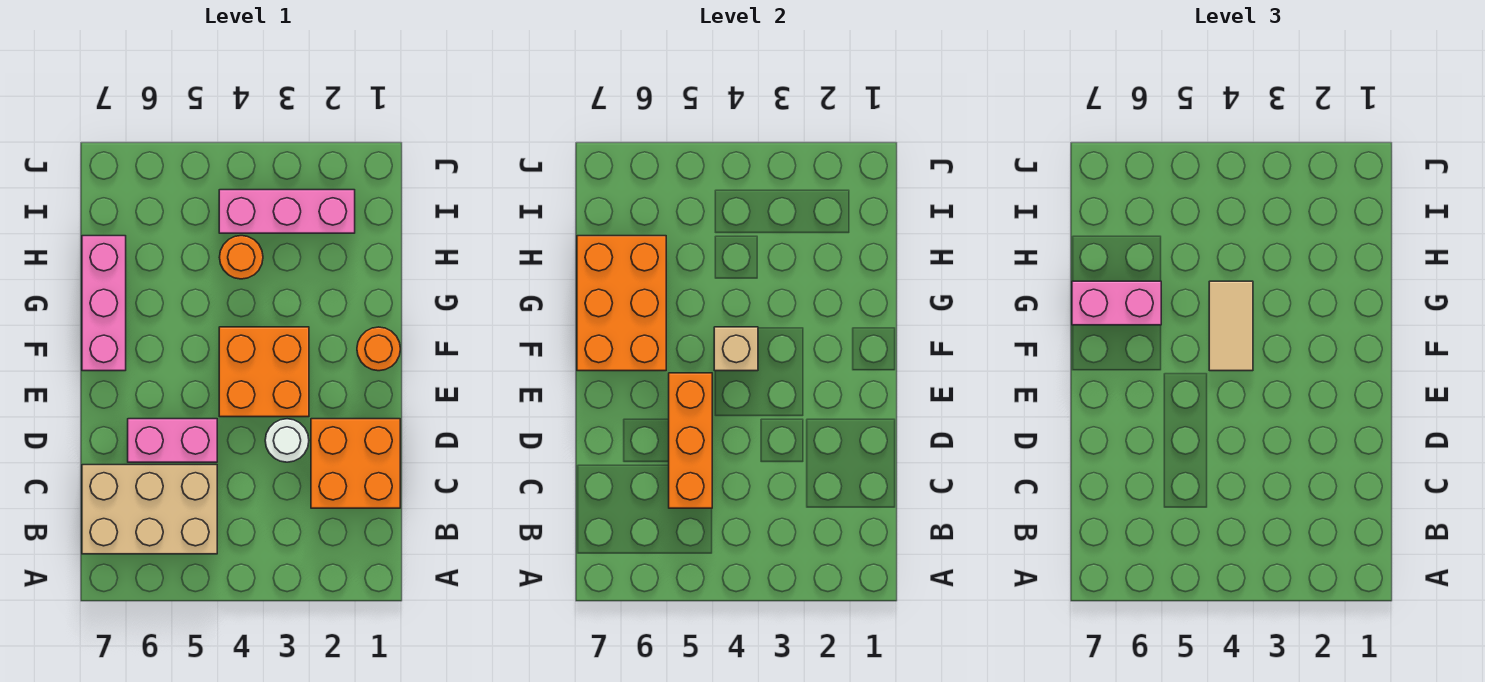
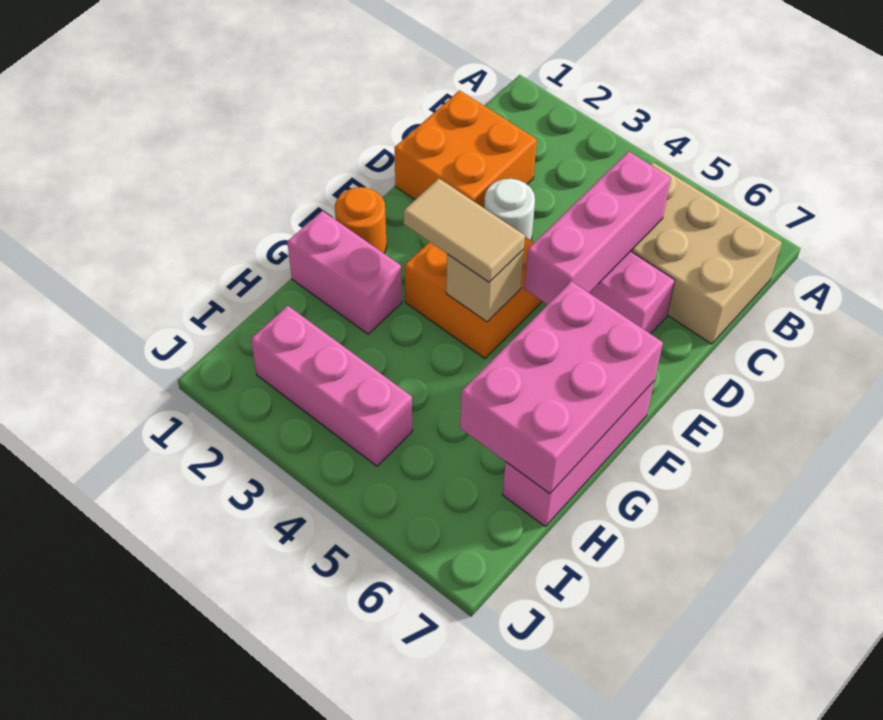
orange 1x3 brick [669,373,712,508] -> pink 1x3 brick [524,151,671,305]
tan 1x2 tile [1209,281,1253,371] -> tan 1x2 tile turned to [404,179,525,282]
orange 2x3 brick [577,236,666,371] -> pink 2x3 brick [460,281,663,494]
pink 1x2 brick [1072,281,1161,325] -> pink 1x2 brick moved to [287,211,402,334]
orange 1x1 round brick [219,236,263,279] -> none

